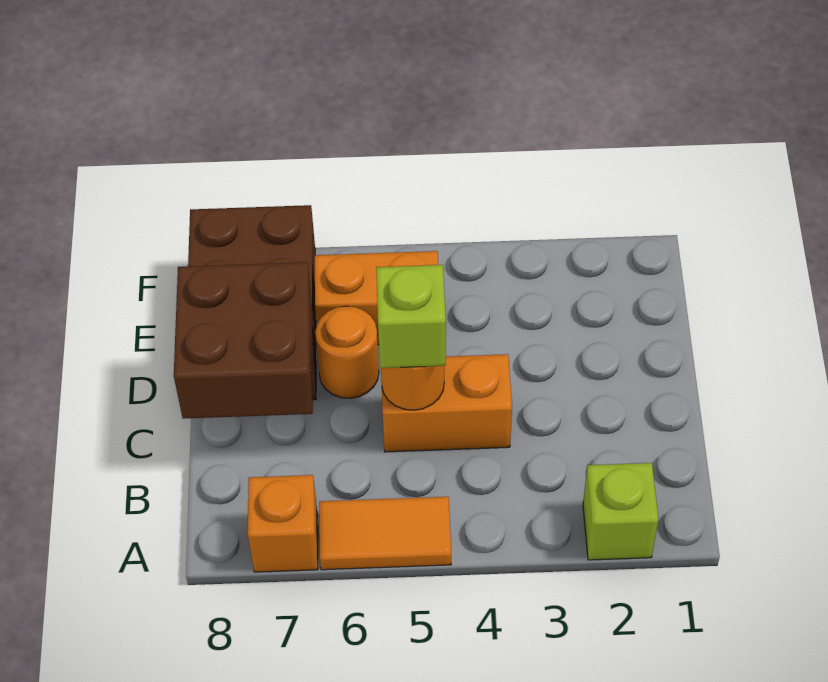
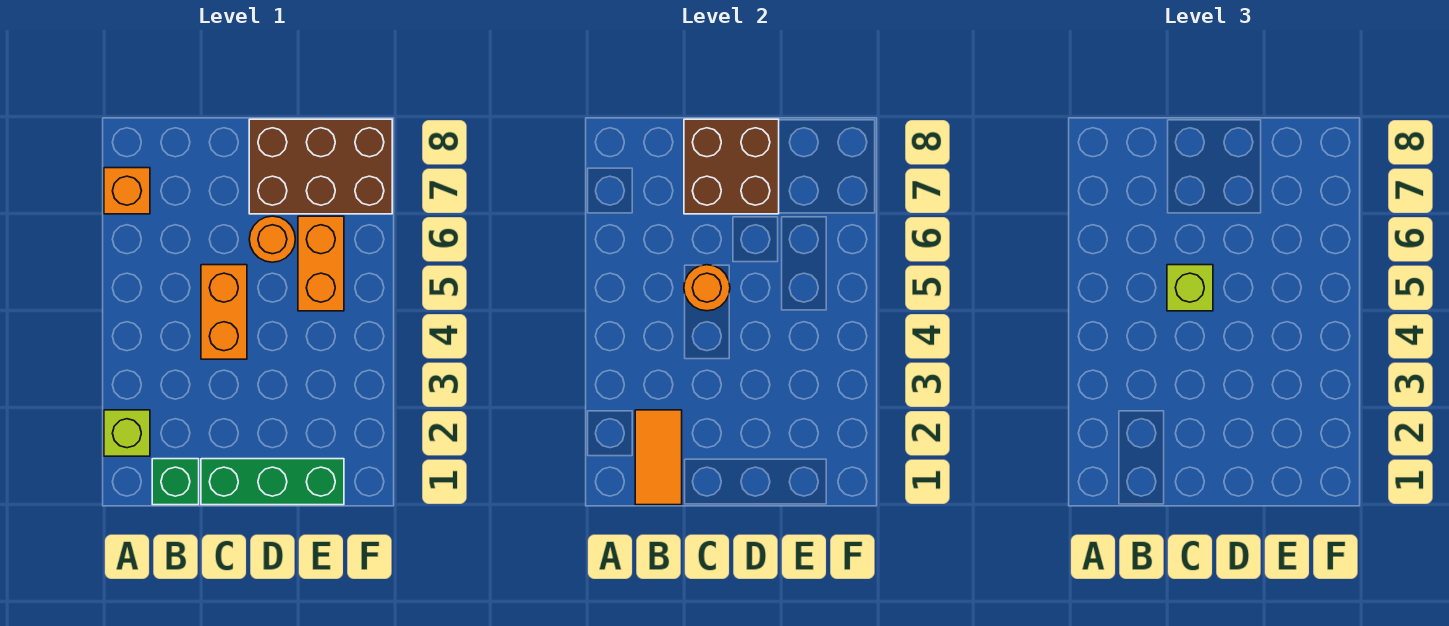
orange 1x2 tile [319,497,451,570] -> orange 1x2 tile moved to [635,410,682,505]
none -> green 1x1 brick [152,459,199,505]
none -> green 1x3 brick [201,459,344,505]

